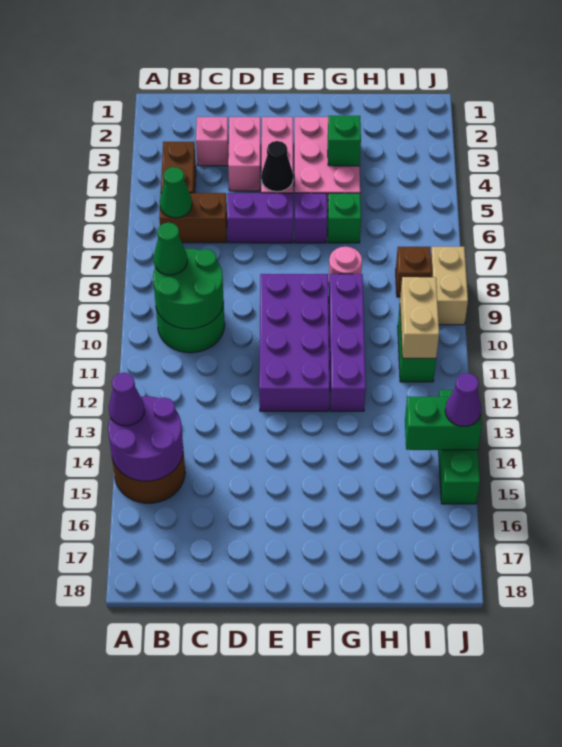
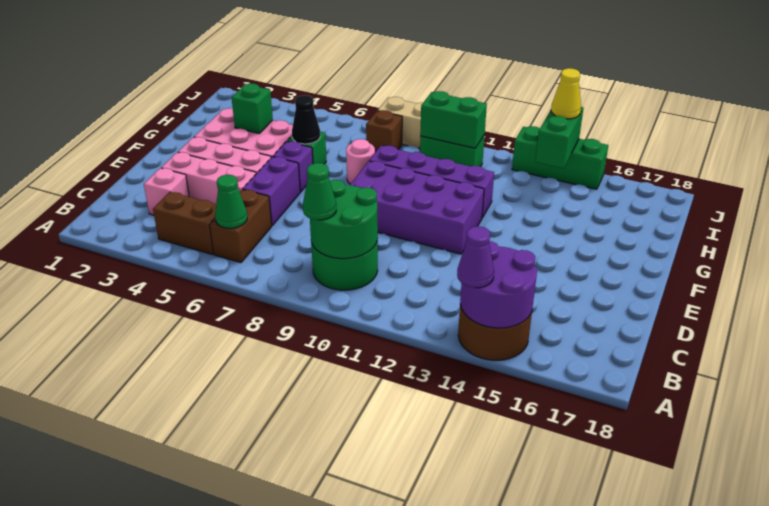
pink 1x2 brick [228,117,261,191] -> pink 1x3 brick [161,152,256,204]
black 1x1 cone [261,141,293,192] -> black 1x1 cone moved to [292,95,320,144]
tan 1x2 brick [400,277,439,358] -> green 1x2 brick [420,91,487,148]
purple 1x1 cone [445,373,481,426] -> yellow 1x1 cone [551,68,581,119]

